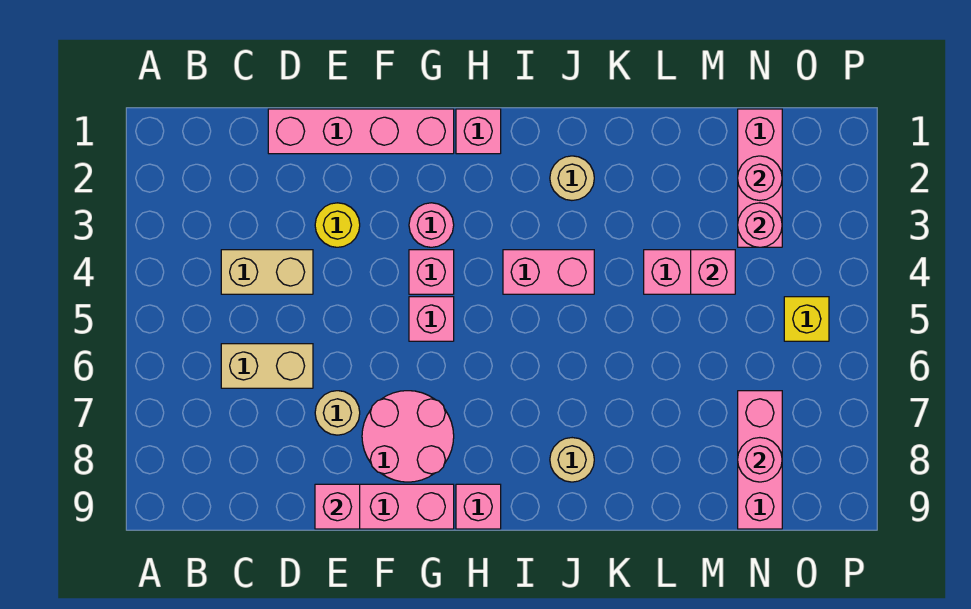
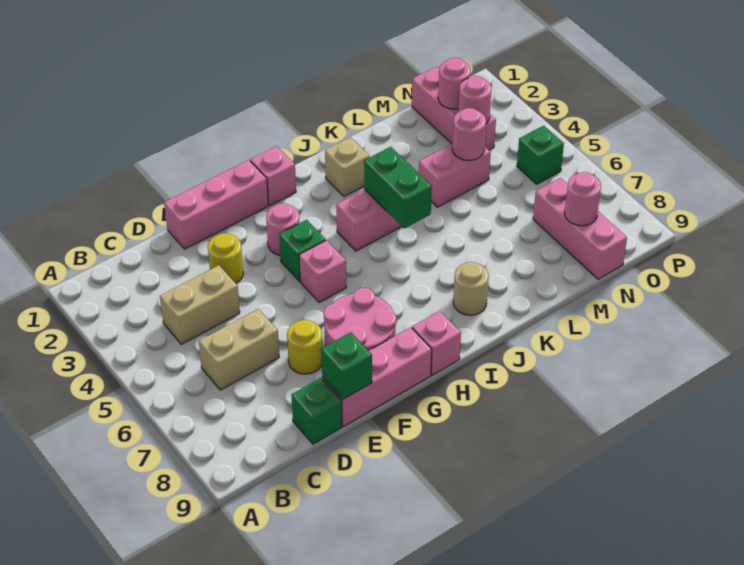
pink 1x4 brick [268,109,454,154] -> pink 1x3 brick [164,160,269,249]
none -> green 1x1 brick [291,378,342,444]
tan 1x1 round brick [315,391,360,435] -> yellow 1x1 round brick [287,320,322,374]
pink 1x1 brick [315,484,360,529] -> green 1x1 brick [321,332,372,399]
pink 1x1 brick [409,250,454,294] -> green 1x1 brick [279,220,326,281]
tan 1x1 round brick [550,156,594,200] -> tan 1x1 brick [325,138,370,197]
none -> green 1x2 brick [364,147,432,228]
pink 1x1 brick [691,250,735,294] -> pink 1x1 round brick [452,108,486,160]
yellow 1x1 brick [784,297,829,341] -> green 1x1 brick [517,126,564,184]

